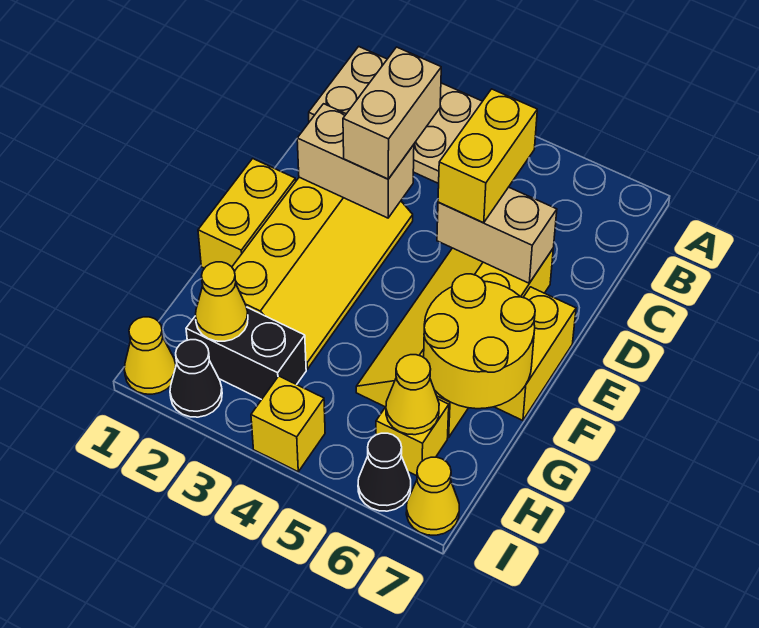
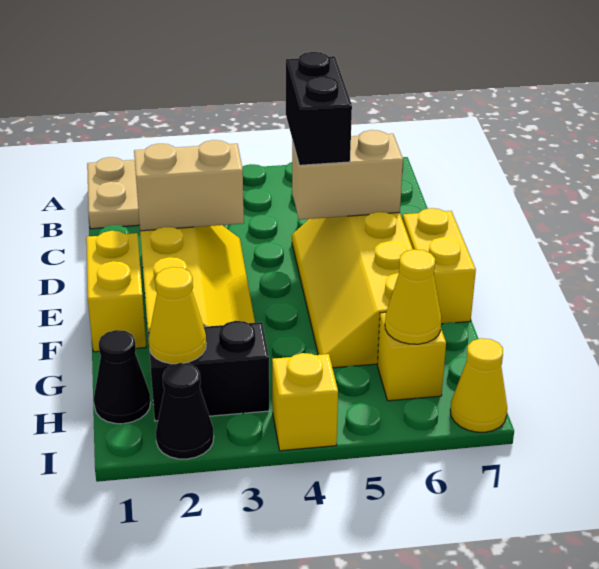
tan 1x2 brick [343,47,441,179] -> none
yellow 1x2 brick [438,89,537,223] -> black 1x2 brick [286,52,352,165]
yellow 2x2 round brick [424,274,535,409] -> none
yellow 1x1 cone [124,317,176,394] -> none
black 1x1 cone [358,433,411,511] -> black 1x1 cone moved to [94,330,151,424]

